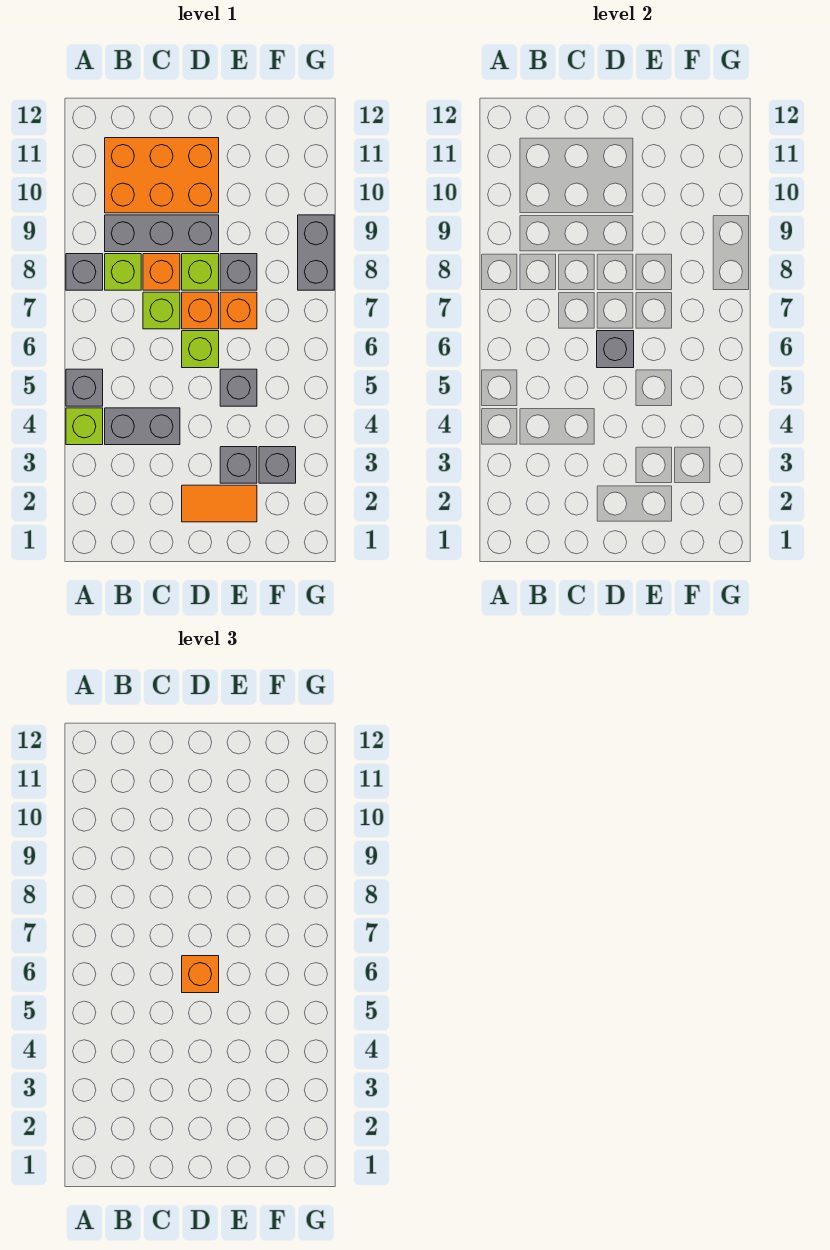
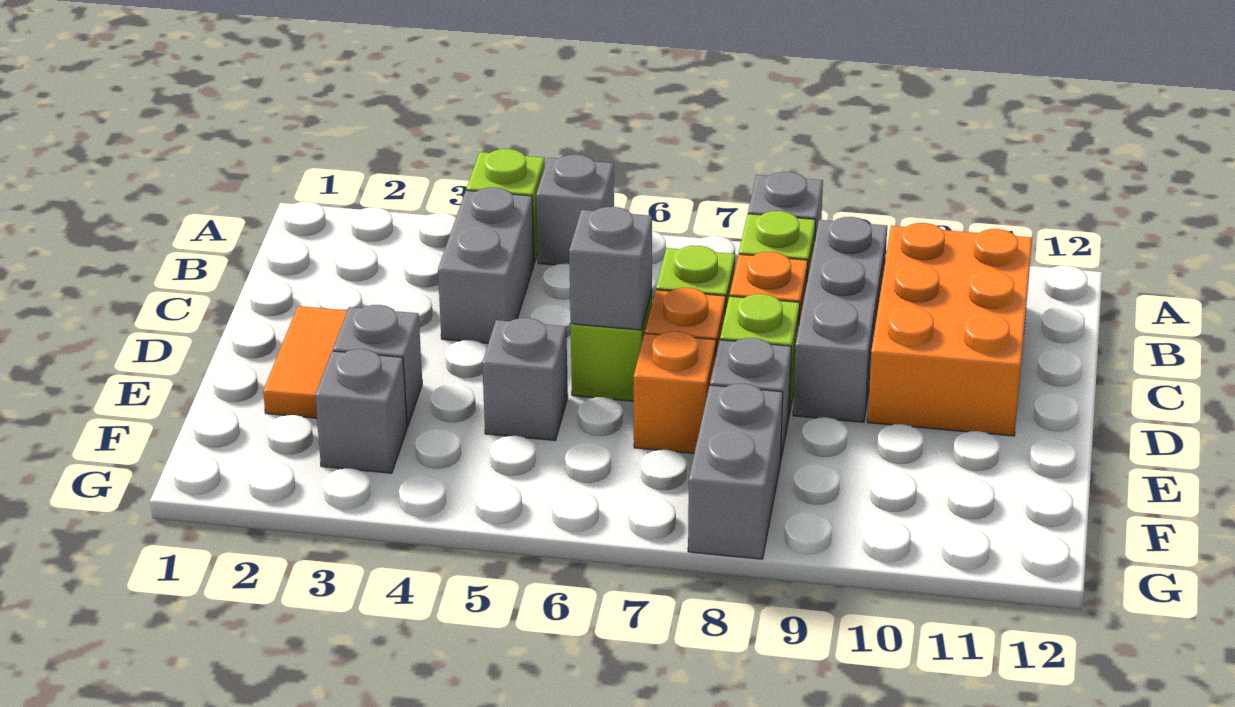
orange 1x1 brick [182,956,219,993] -> none
grey 1x2 brick [298,215,334,290] -> grey 1x2 brick turned to [688,384,783,559]

